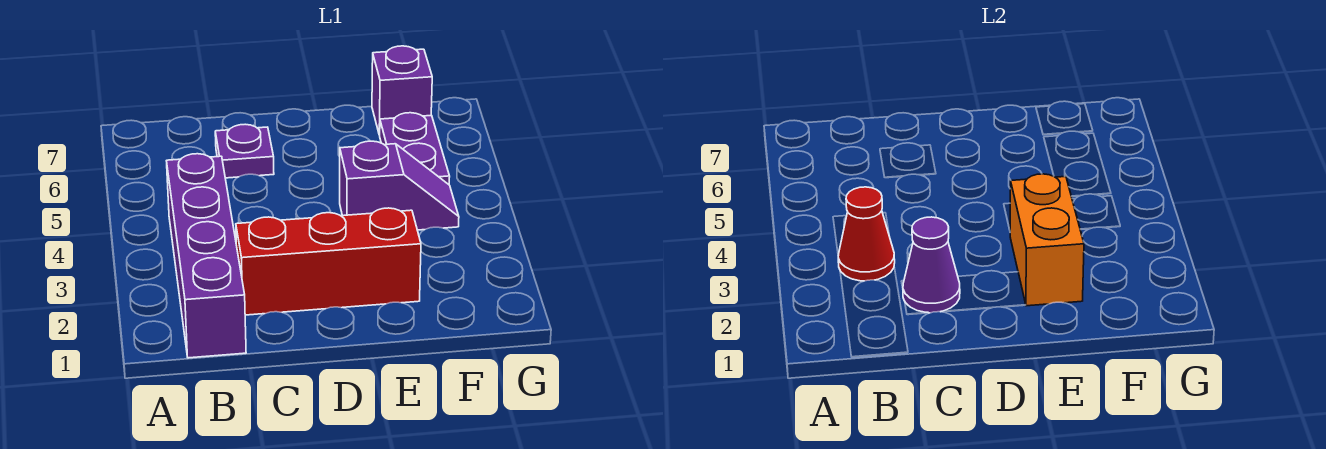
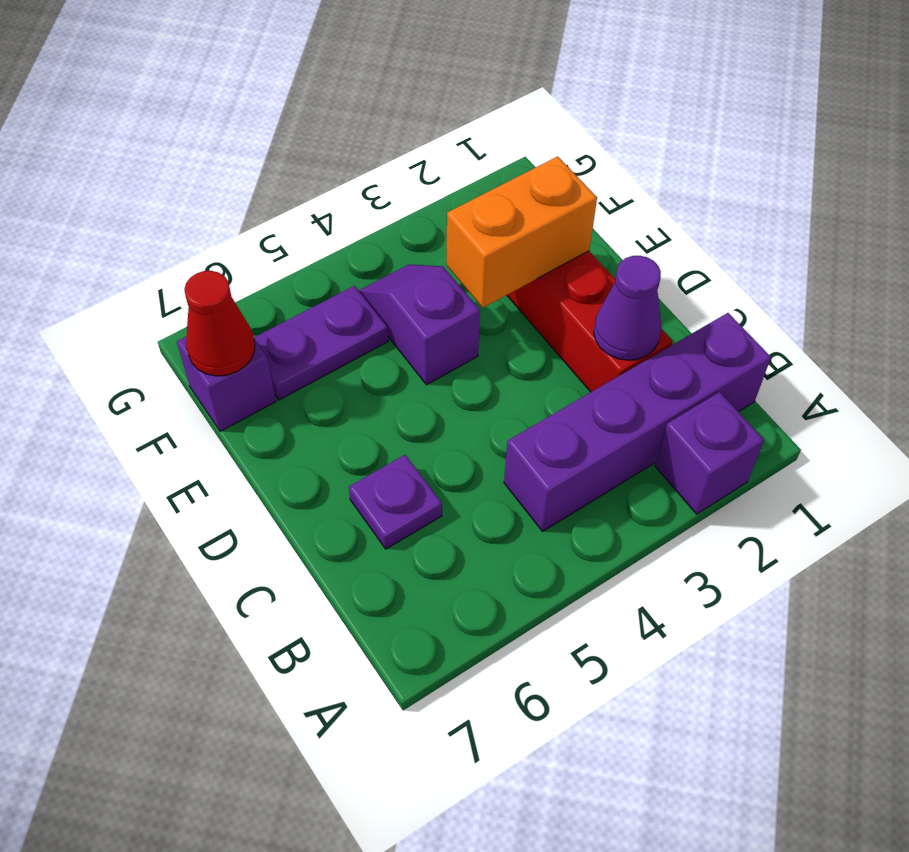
none -> purple 1x1 brick [655,392,764,514]
red 1x1 cone [838,187,895,281] -> red 1x1 cone moved to [184,271,255,376]

